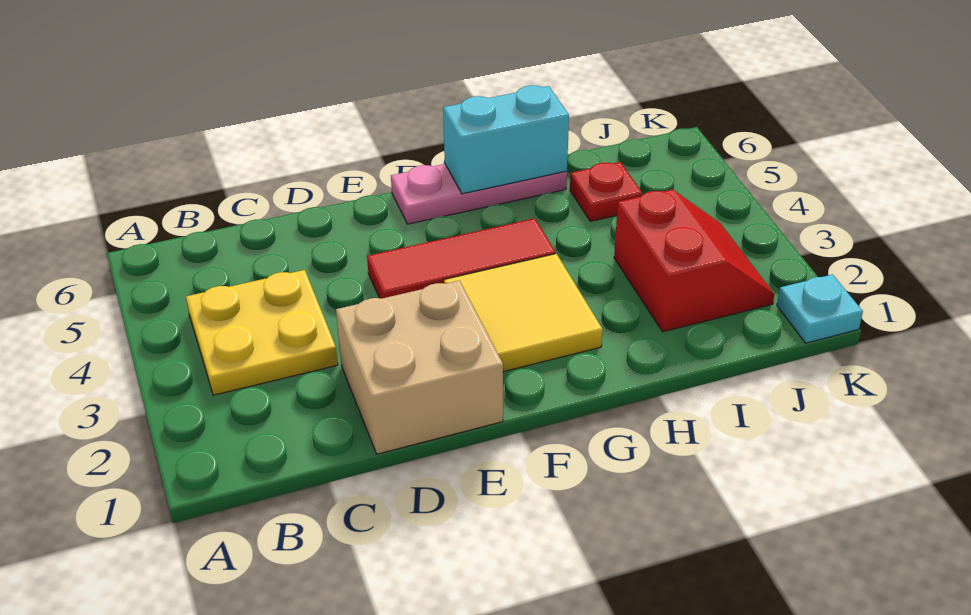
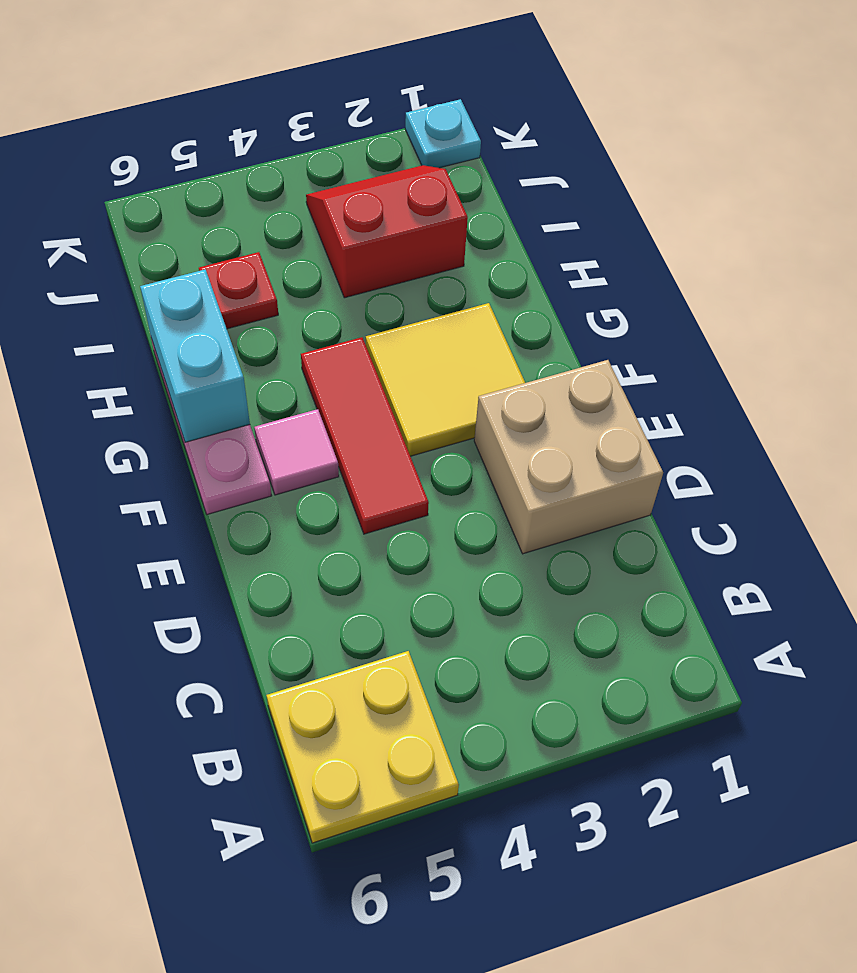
yellow 2x2 plate [186,270,338,395] -> yellow 2x2 plate moved to [266,651,459,843]
none -> pink 1x1 tile [254,409,339,495]

